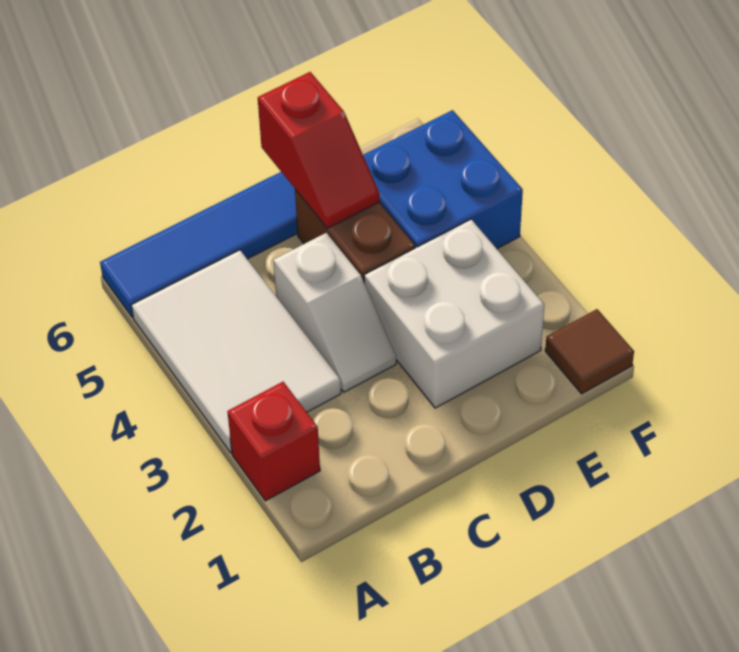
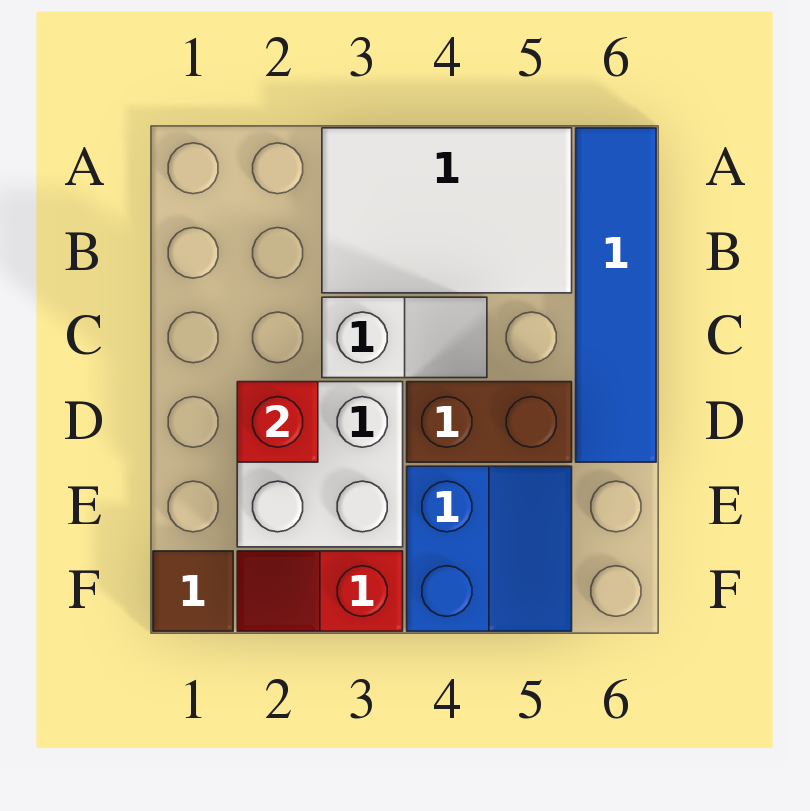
red 1x1 brick [227,382,320,501] -> red 1x1 brick moved to [237,382,318,462]
white 1x2 slope [273,233,396,392] -> white 1x2 slope turned to [322,297,487,378]
red 1x2 slope [258,72,379,228] -> red 1x2 slope moved to [237,551,403,631]
blue 2x2 brick [363,110,523,249] -> blue 2x2 slope [407,466,572,631]

